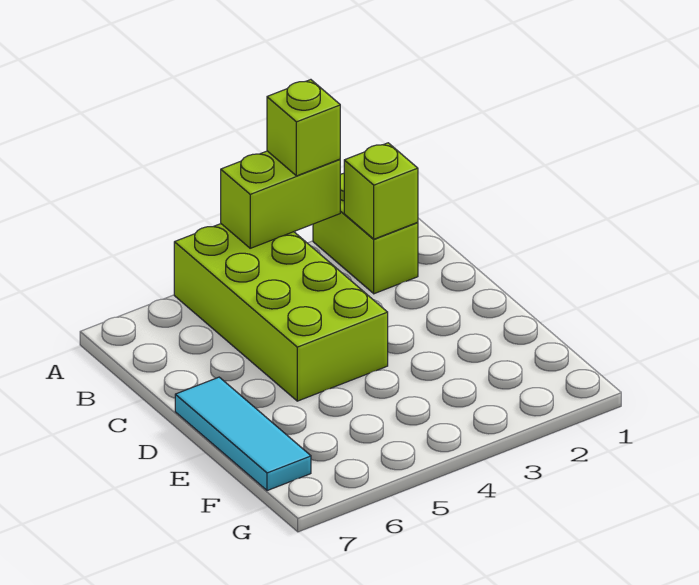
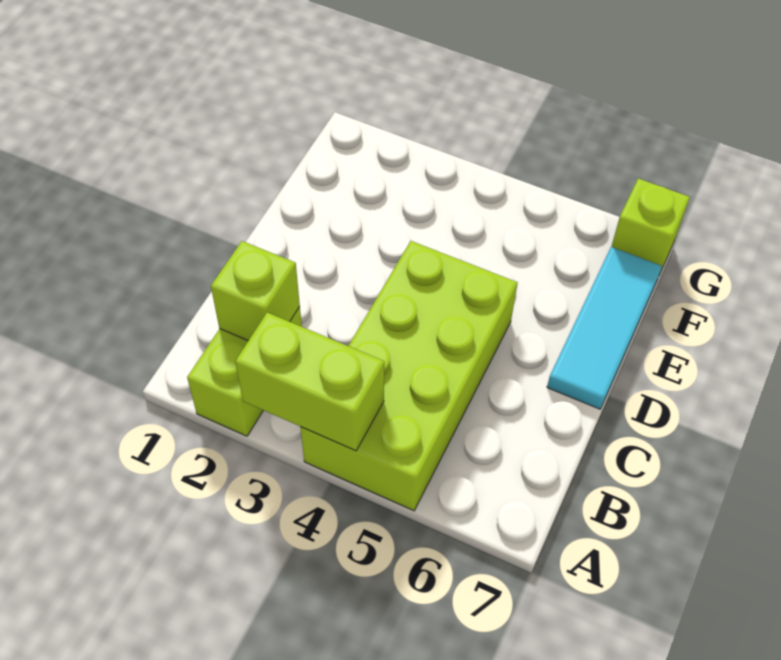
lime 1x1 brick [267,80,340,176] -> lime 1x1 brick moved to [611,178,690,275]

